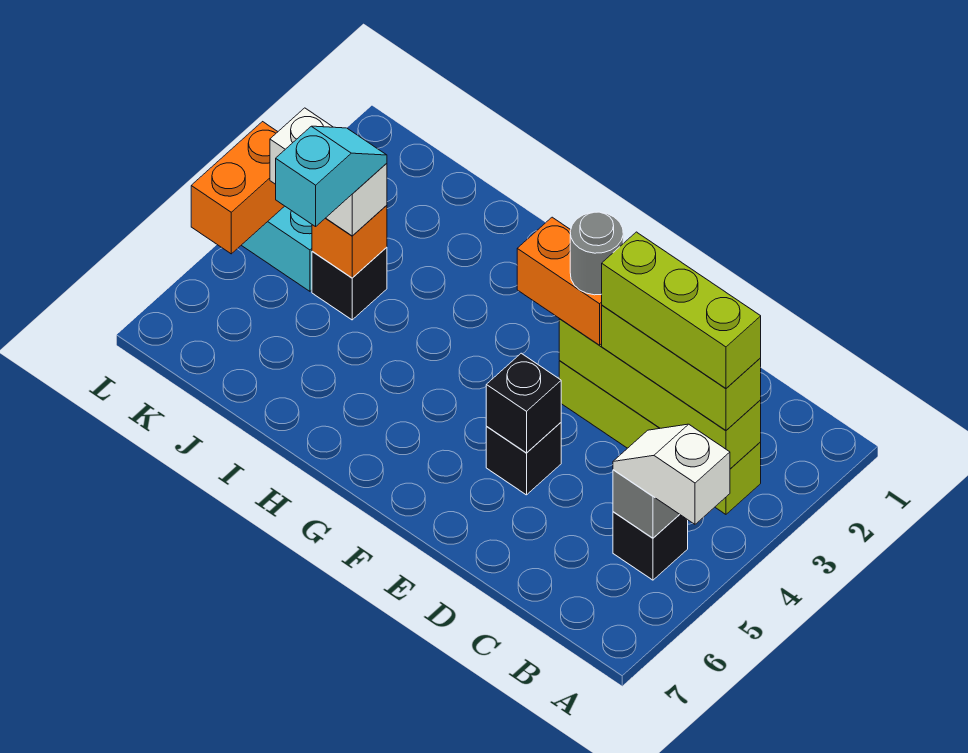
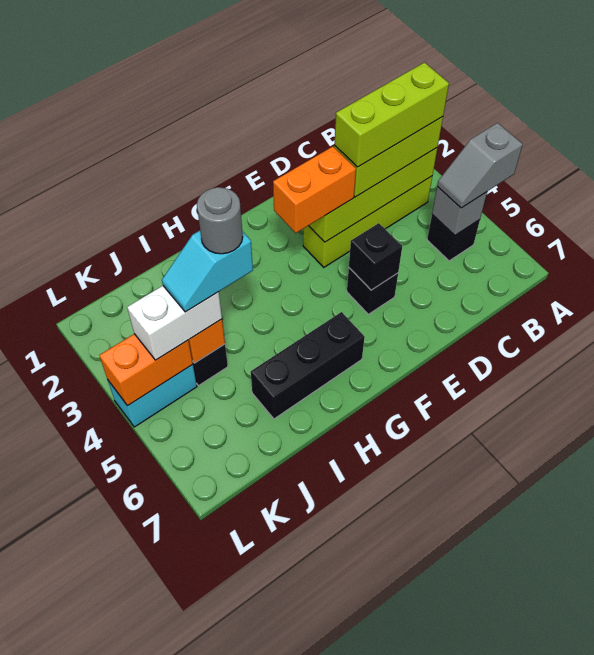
white 1x2 slope [613,424,730,524] -> grey 1x2 slope [437,123,523,208]
grey 1x1 round brick [570,212,623,295] -> grey 1x1 round brick moved to [197,187,243,254]
none -> black 1x3 brick [251,312,365,419]
cyan 1x2 slope [276,126,387,227] -> cyan 1x2 slope turned to [162,231,253,312]
orange 1x2 brick [191,122,284,254] -> orange 1x2 brick turned to [99,334,193,406]

